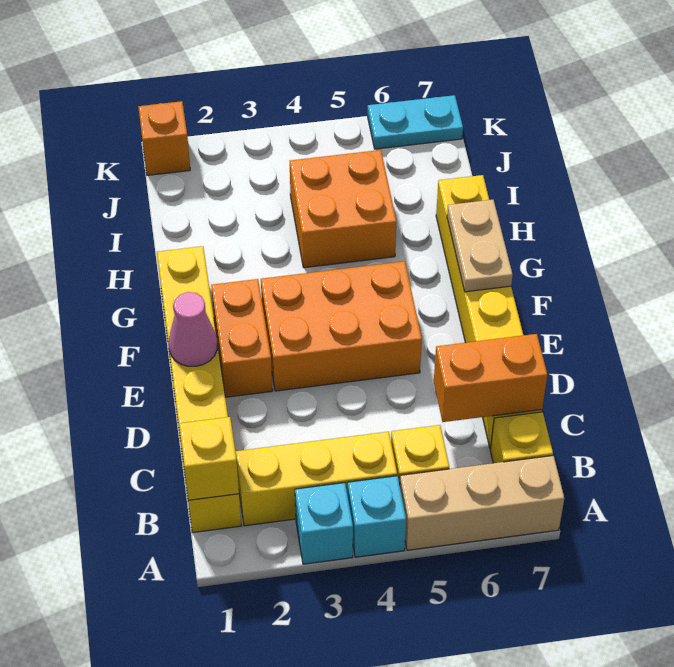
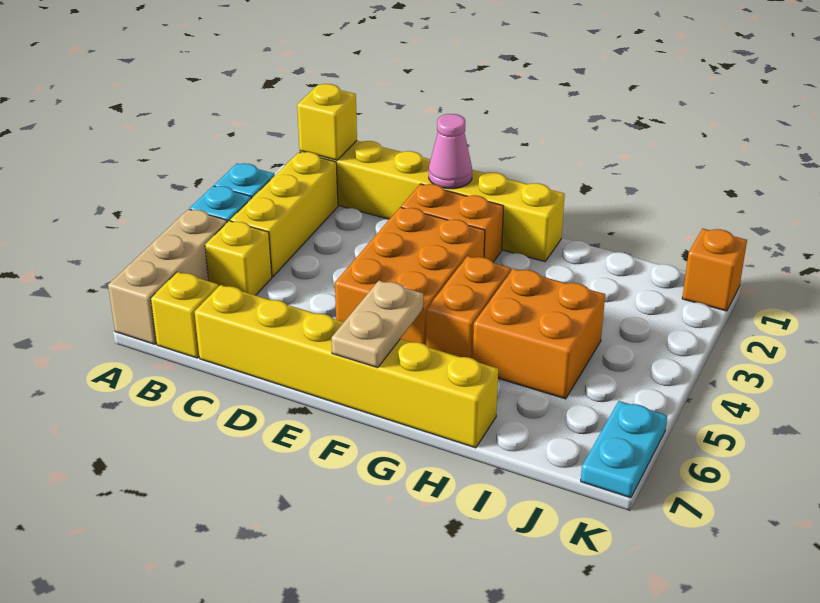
orange 1x2 brick [434,334,547,422] -> orange 1x2 brick moved to [426,256,511,358]
tan 1x2 plate [447,200,513,292] -> tan 1x2 plate turned to [331,281,423,368]

